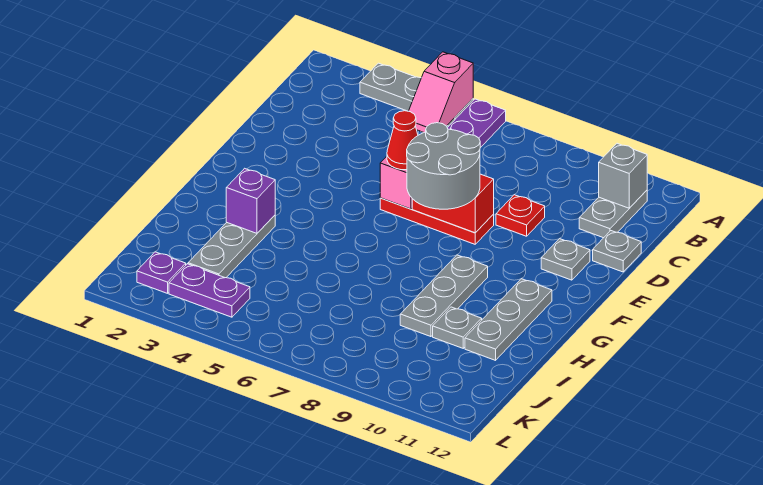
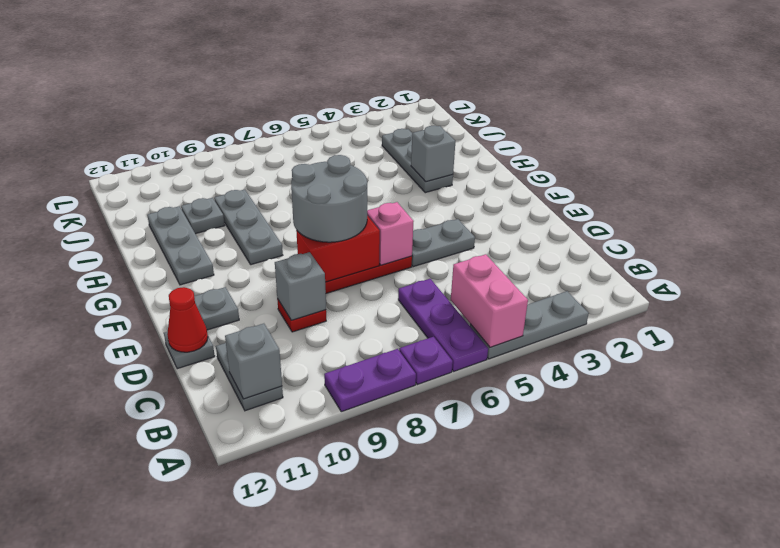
pink 1x2 slope [409,52,473,133] -> pink 1x2 brick [451,254,528,347]
none -> grey 1x1 brick [275,252,326,320]
none -> grey 1x2 plate [412,219,475,267]
red 1x1 cone [387,111,418,170] -> red 1x1 cone moved to [167,287,208,352]
purple 1x1 brick [226,168,275,233] -> grey 1x1 brick [411,126,455,182]
purple 1x1 plate [137,252,186,293] -> purple 1x1 plate moved to [399,337,453,385]
purple 1x2 plate [169,264,250,317] -> purple 1x2 plate moved to [324,349,416,412]

